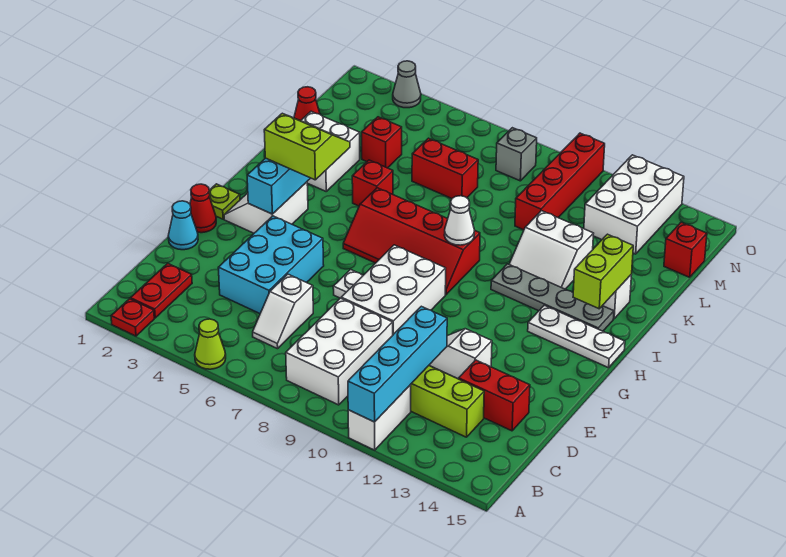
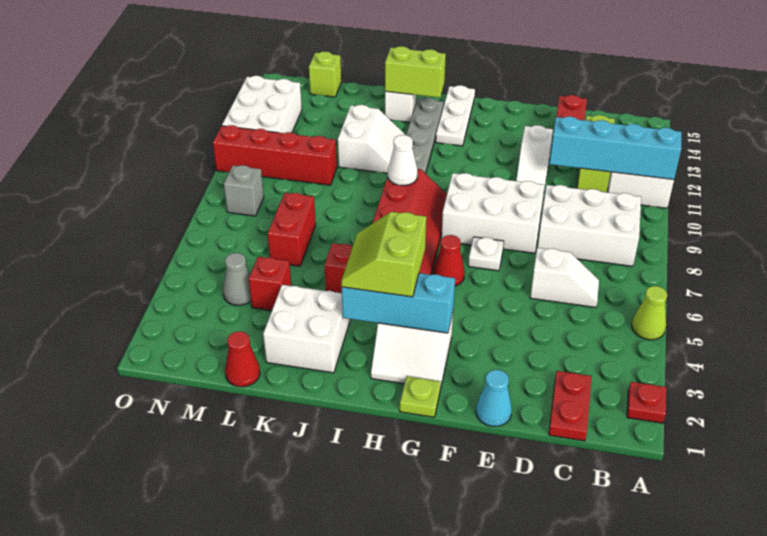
red 1x2 plate [131,263,192,318] -> red 1x2 plate turned to [549,371,592,441]
cyan 2x3 brick [218,216,324,314] -> none
red 1x1 cone [190,184,216,233] -> red 1x1 cone moved to [433,235,465,286]
white 2x3 brick [584,155,684,254] -> white 2x3 brick turned to [222,76,302,133]
red 1x1 brick [664,222,707,277] -> lime 1x1 brick [309,52,341,97]
grey 1x1 cone [393,61,421,108] -> grey 1x1 cone moved to [223,253,251,305]

